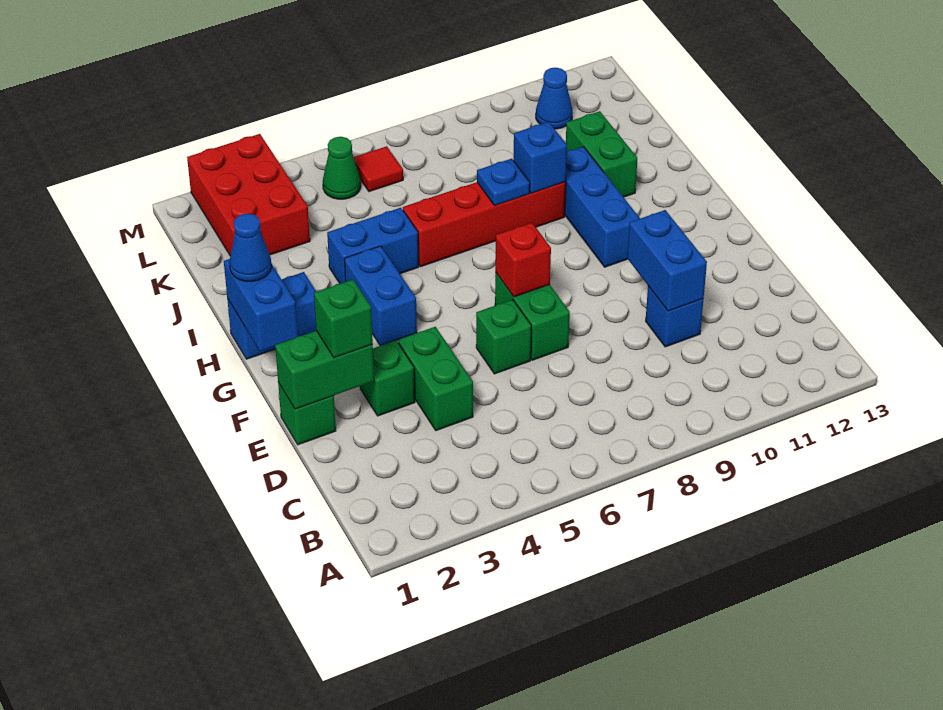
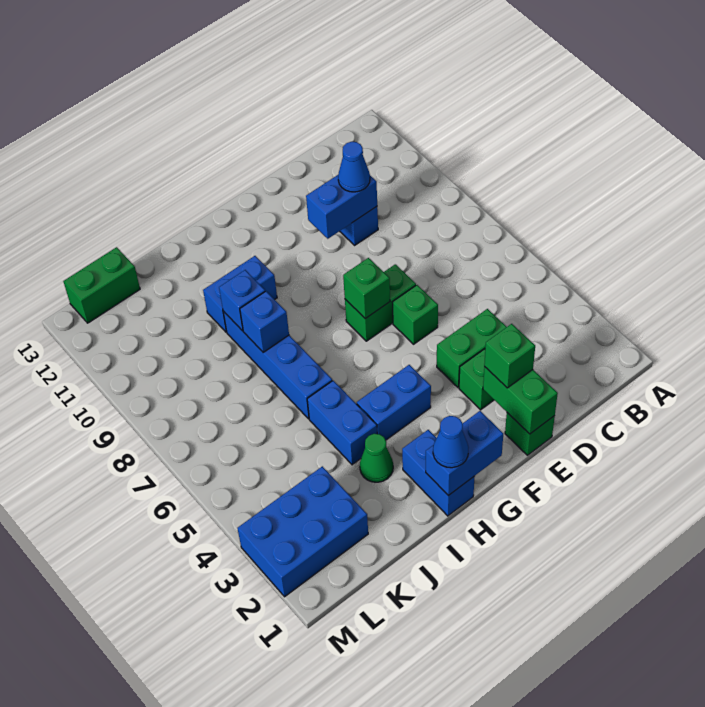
red 1x1 brick [495,223,551,297] -> green 1x1 brick [343,258,390,319]
blue 1x3 brick [565,147,640,267] -> blue 1x2 brick [203,256,277,332]
red 1x4 brick [403,182,566,267] -> blue 1x4 brick [223,311,332,419]
blue 1x1 plate [477,159,530,206] -> blue 1x1 brick [240,291,289,353]
green 1x2 brick [566,111,637,197] -> green 1x2 brick moved to [63,247,140,323]
red 2x3 brick [187,134,310,255] -> blue 2x3 brick [237,466,368,597]
green 1x1 cone [323,137,361,199] -> green 1x1 cone moved to [360,434,393,482]
red 1x1 tile [353,146,403,192] -> none
blue 1x1 cone [536,67,573,129] -> blue 1x1 cone moved to [338,142,370,192]

